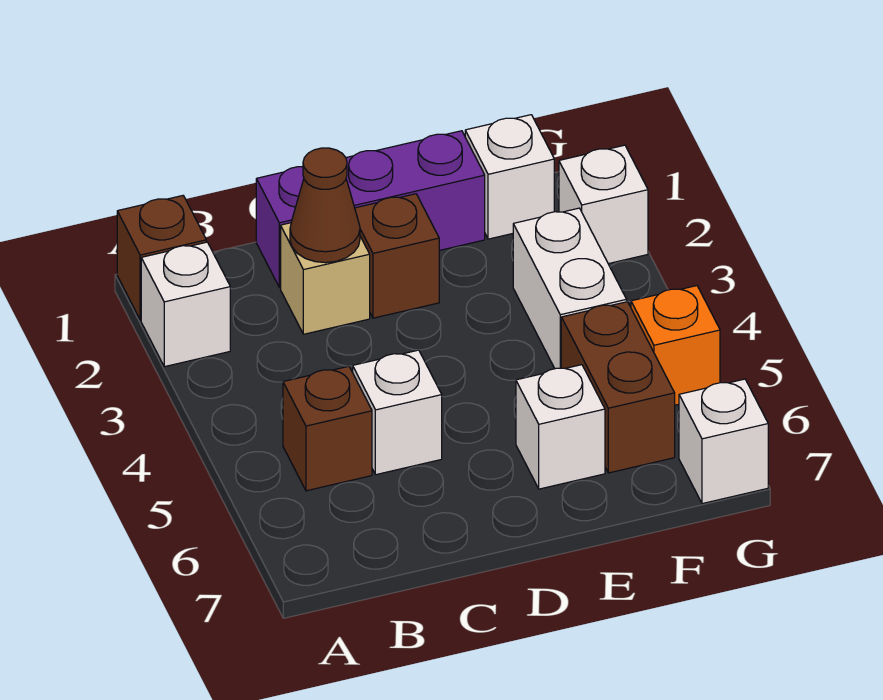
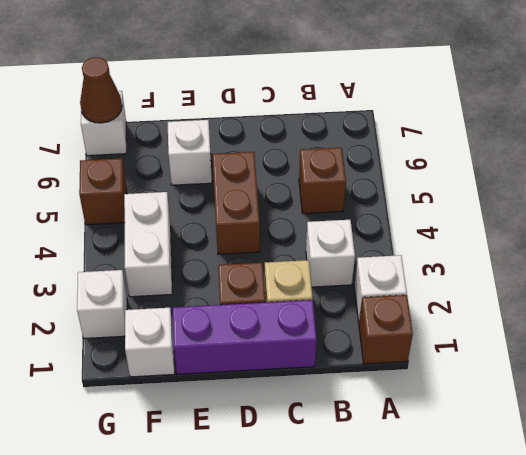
brown 1x1 cone [290,148,360,263] -> brown 1x1 cone moved to [80,57,122,123]
white 1x1 brick [353,350,442,475] -> white 1x1 brick moved to [306,220,355,287]
brown 1x2 brick [561,302,675,473] -> brown 1x2 brick moved to [213,152,260,254]
orange 1x1 brick [631,286,720,405] -> brown 1x1 brick [79,158,127,225]

